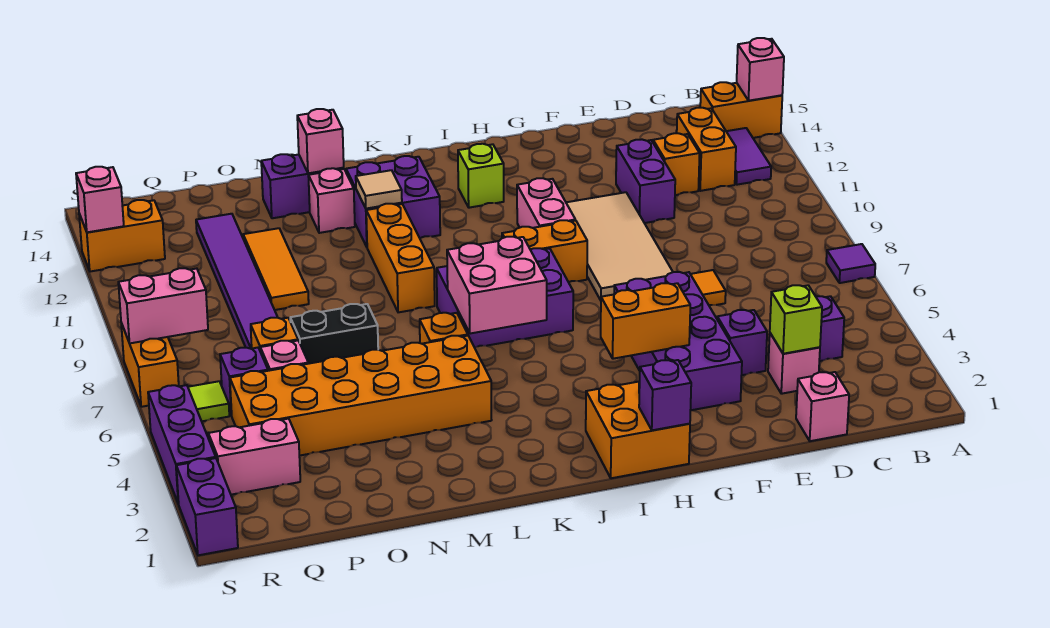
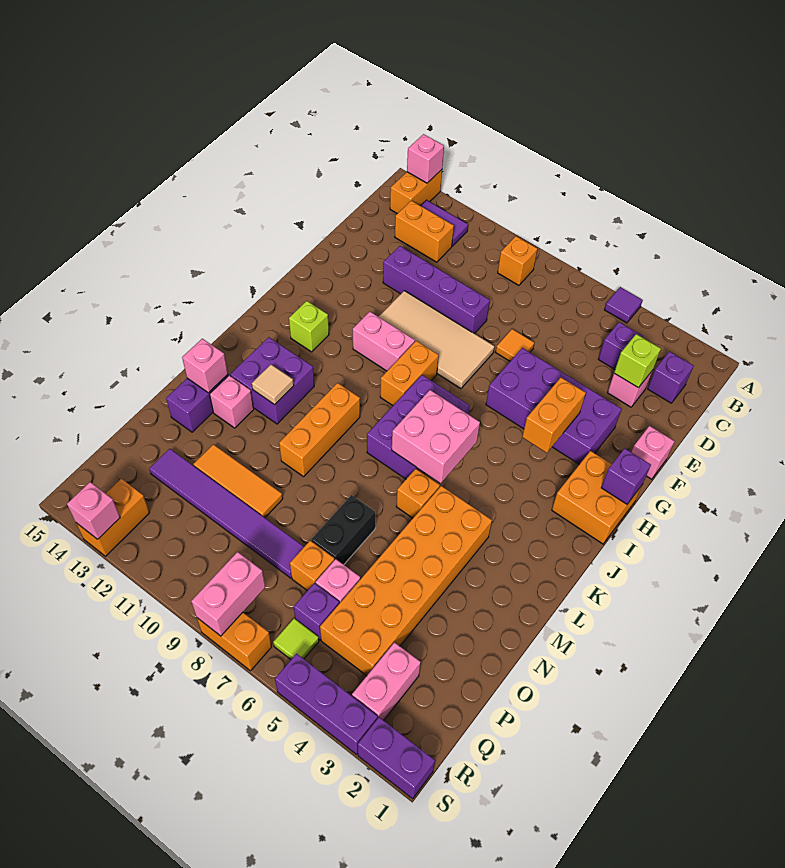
purple 1x1 tile [826,244,875,283] -> purple 1x1 tile moved to [604,287,643,323]
pink 1x1 brick [796,372,849,441] -> pink 1x1 brick moved to [632,426,675,479]
orange 1x1 brick [653,133,700,195] -> orange 1x1 brick moved to [498,236,538,285]
purple 1x1 brick [717,310,767,375] -> purple 1x1 brick moved to [648,352,693,403]
purple 1x2 brick [616,139,675,223] -> purple 1x4 brick [383,246,490,334]
orange 1x3 brick [366,204,435,312] -> orange 1x3 brick turned to [279,383,360,477]

